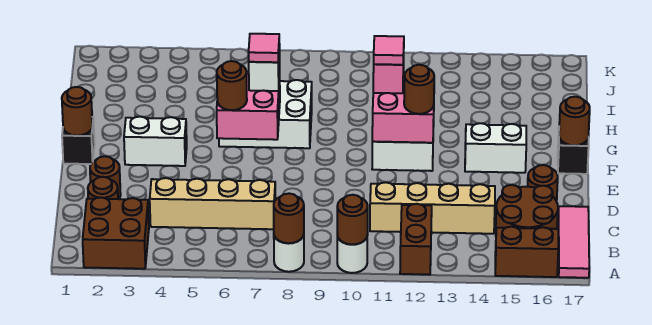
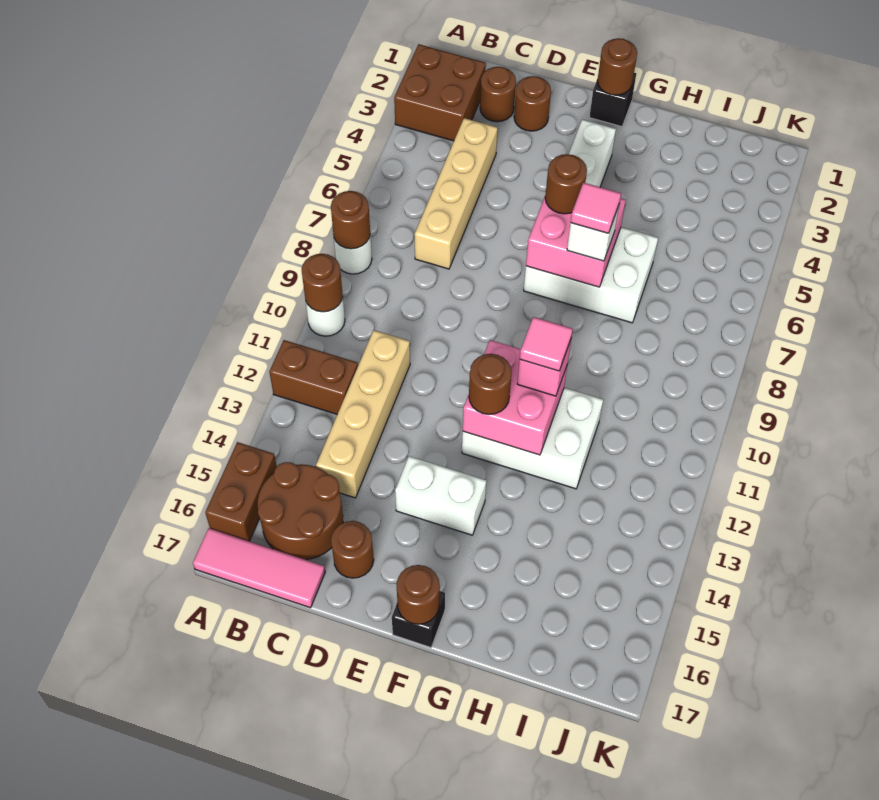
white 1x2 brick [465,123,526,173] -> white 1x2 brick turned to [395,456,486,535]
white 2x3 brick [219,80,312,148] -> white 2x3 brick turned to [524,227,658,323]

